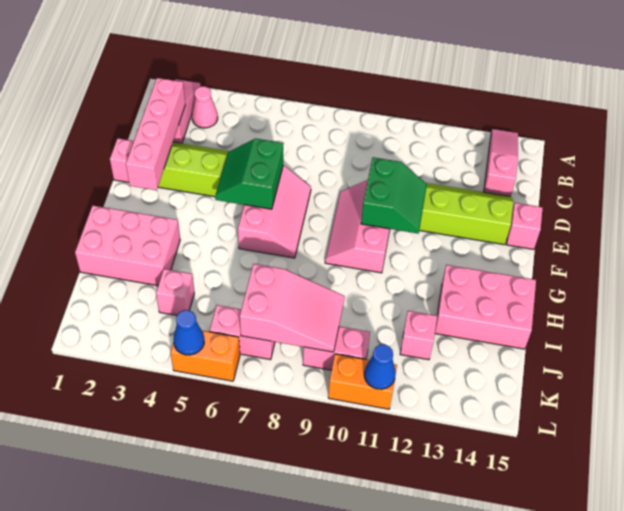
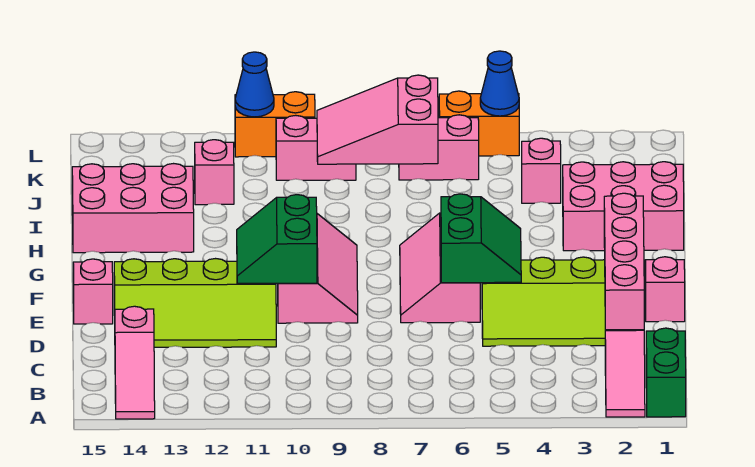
none -> green 1x2 brick [646,328,686,417]
pink 1x1 cone [192,86,218,128] -> none

